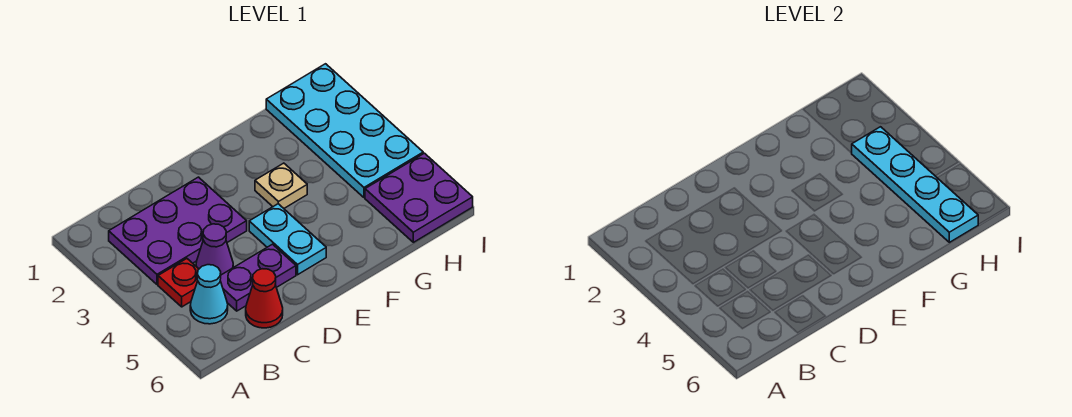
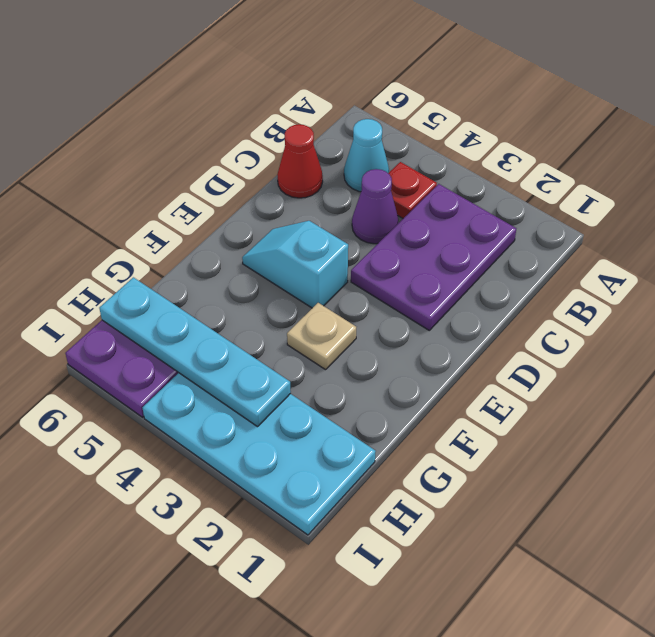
purple 1x2 plate [220,244,296,311] -> none
cyan 1x2 plate [249,204,326,275] -> cyan 1x2 slope [242,221,348,308]

